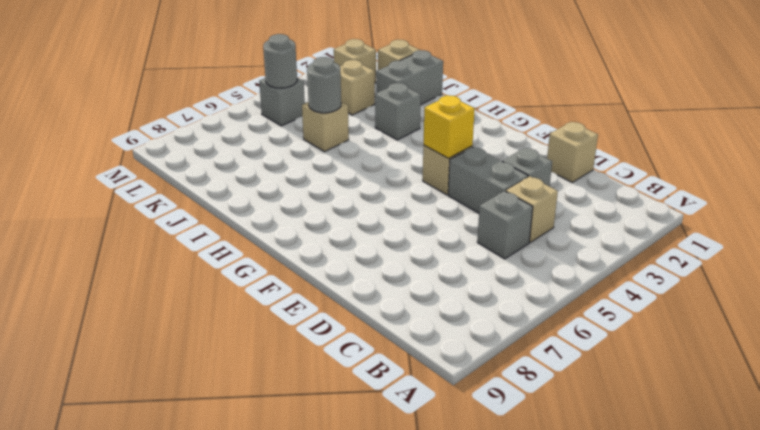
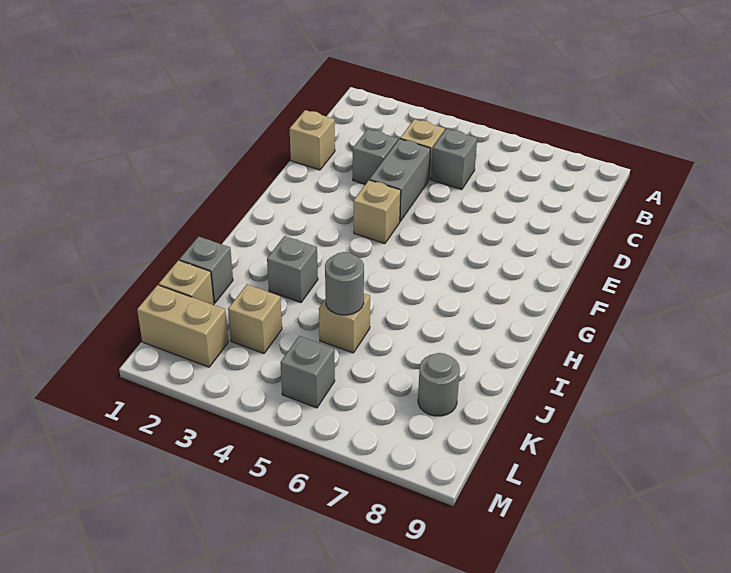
yellow 1x1 brick [424,95,475,159] -> none
grey 1x2 brick [377,50,443,104] -> grey 1x1 brick [179,236,233,303]
tan 1x1 brick [334,39,376,83] -> tan 1x2 brick [137,285,228,367]
grey 1x1 round brick [263,34,297,88] -> grey 1x1 round brick moved to [418,353,460,416]

